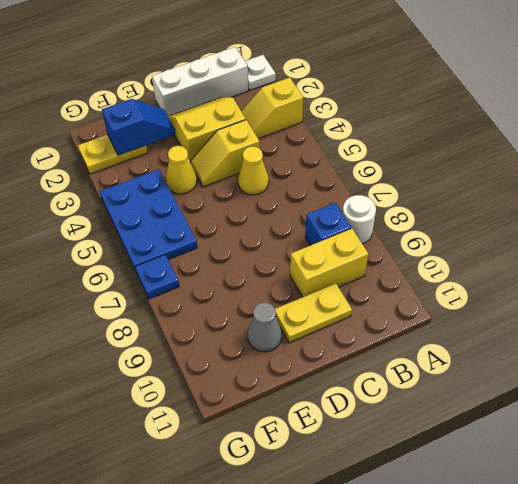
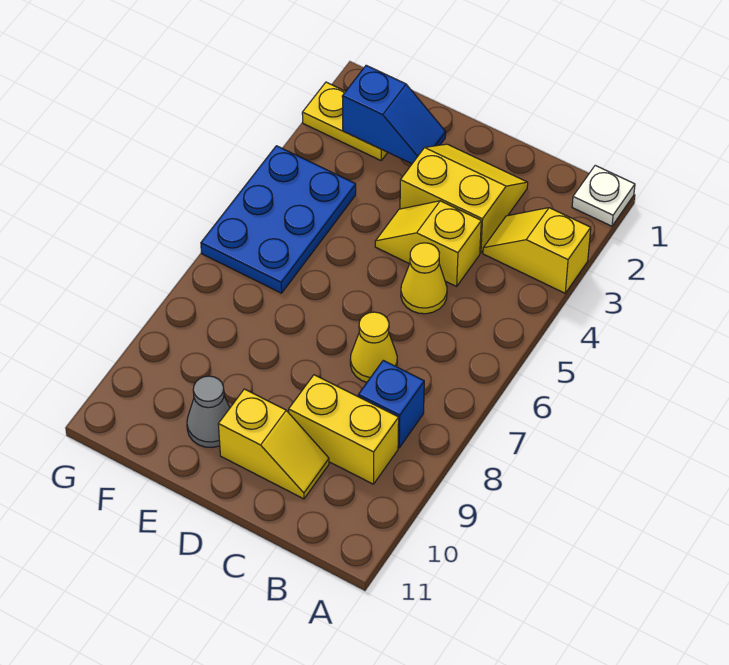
white 1x1 round brick [342,195,376,244] -> none
white 1x3 brick [152,47,249,116] -> none
yellow 1x2 plate [275,283,352,343] -> yellow 1x2 slope [218,389,329,499]
yellow 1x1 cone [166,146,197,194] -> yellow 1x1 cone moved to [350,312,397,382]
blue 1x1 plate [135,255,179,299] -> none

